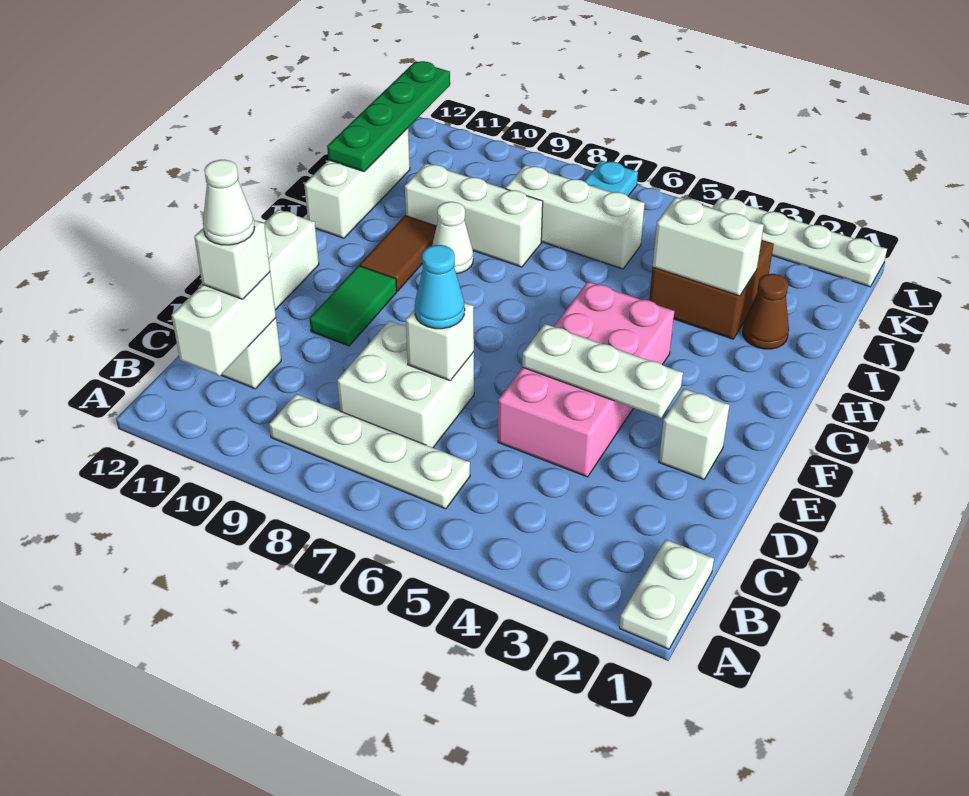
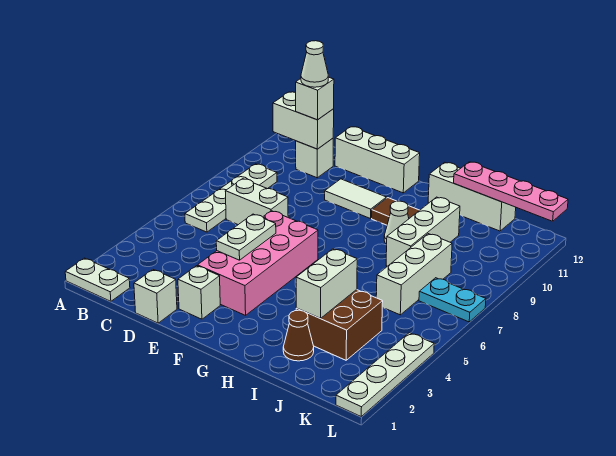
white 2x2 brick [337,321,474,448] -> white 1x2 brick [225,179,288,225]
pink 2x4 brick [498,282,674,477] -> pink 2x4 brick turned to [197,211,318,315]
white 1x1 brick [406,303,474,381] -> white 1x1 brick moved to [134,270,177,323]
cyan 1x1 cone [415,245,465,329] -> none
white 1x3 plate [522,324,683,418] -> white 1x2 plate [216,214,276,260]
green 1x2 tile [310,265,397,346] -> white 1x2 tile [325,179,386,218]
green 1x4 plate [327,61,450,172] -> pink 1x4 plate [454,162,568,221]

